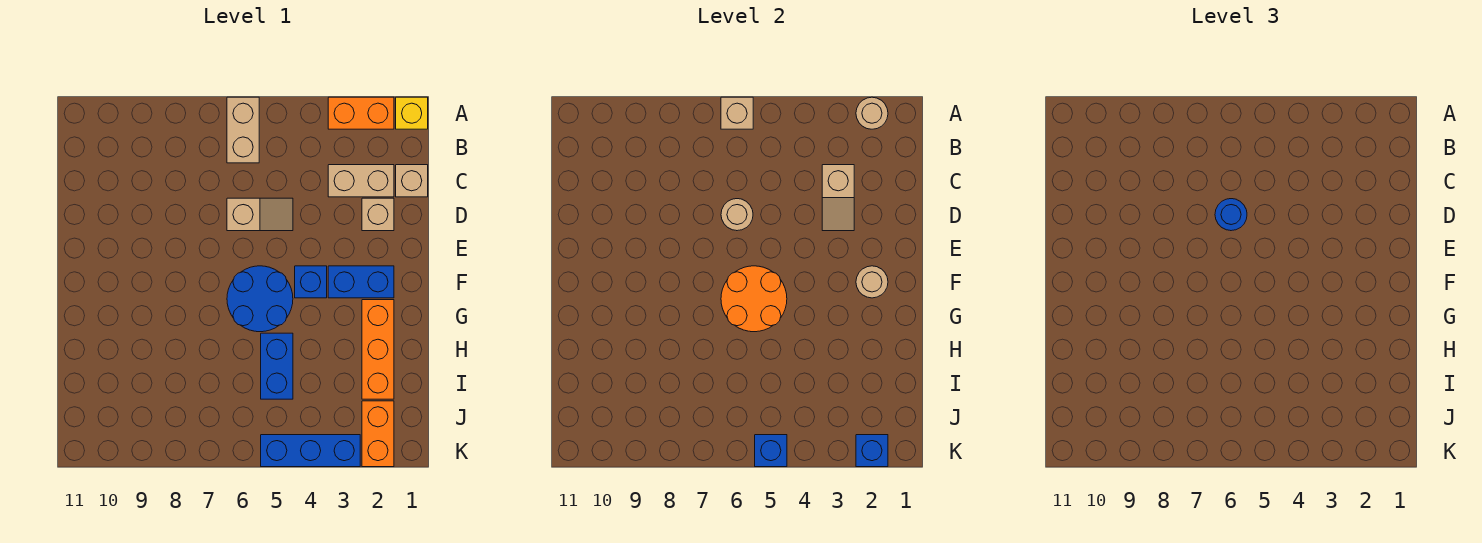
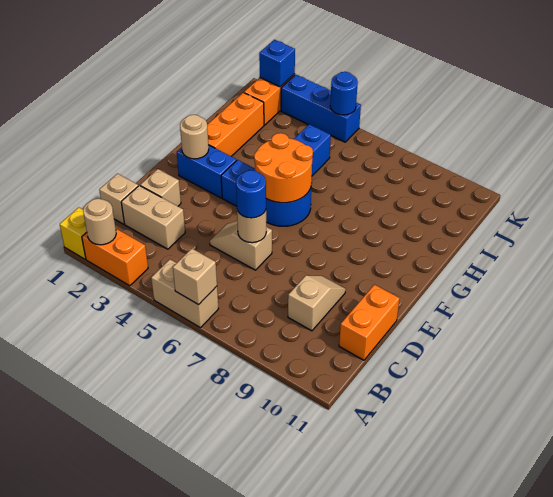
tan 1x2 brick [227,97,259,163] -> tan 1x2 brick turned to [151,259,218,328]
tan 1x2 slope [822,165,854,231] -> tan 1x2 slope moved to [288,275,346,331]
none -> orange 1x2 brick [339,285,400,360]
blue 1x1 brick [755,435,787,467] -> blue 1x1 round brick [330,72,358,115]

